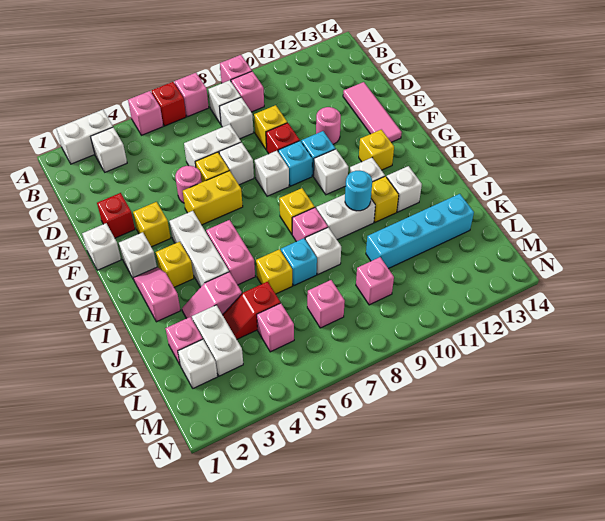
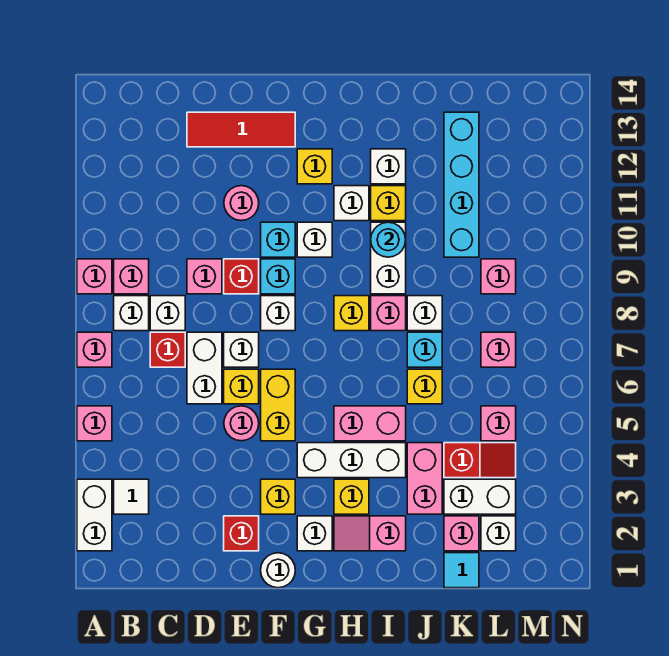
red 1x1 brick [151,82,186,126] -> red 1x1 brick moved to [150,332,185,367]
white 1x1 brick [91,127,127,172] -> white 1x1 tile [114,479,149,514]
yellow 1x1 brick [254,105,287,150] -> pink 1x1 brick [187,259,222,294]
pink 1x3 tile [343,82,402,142] -> red 1x3 tile [187,112,295,147]
white 1x1 brick [82,223,121,270] -> white 1x1 round brick [261,553,295,588]
pink 1x2 slope [182,272,242,318] -> pink 1x2 brick [407,443,442,514]
none -> cyan 1x1 tile [444,553,479,588]
red 1x2 slope [223,282,280,339] -> red 1x2 slope turned to [444,443,516,478]

